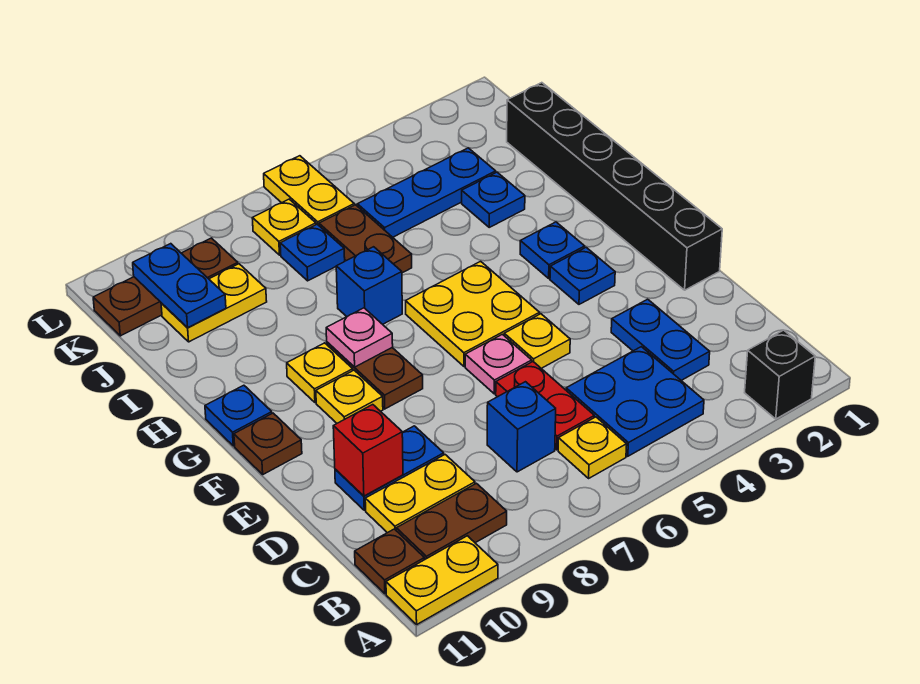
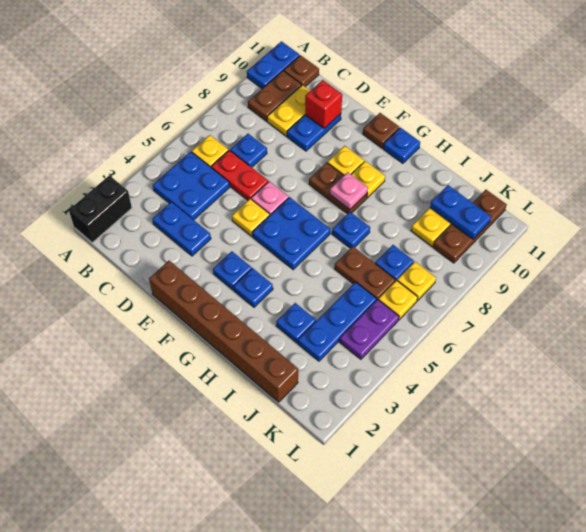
black 1x1 brick [745,330,815,419] -> black 1x2 brick [69,175,132,243]
yellow 1x2 plate [386,536,498,624] -> blue 1x2 plate [247,41,300,89]
blue 1x1 brick [487,382,556,472] -> blue 1x1 plate [230,134,267,167]
black 1x6 brick [507,83,722,290] -> brown 1x6 brick [149,261,298,402]
yellow 2x2 plate [406,261,540,366] -> blue 2x2 plate [252,197,330,270]
blue 1x1 brick [336,247,402,324] -> blue 1x1 plate [332,212,370,248]
none -> purple 1x2 plate [340,300,399,359]
yellow 1x2 plate [264,156,354,225] -> yellow 1x1 plate [378,280,418,320]

